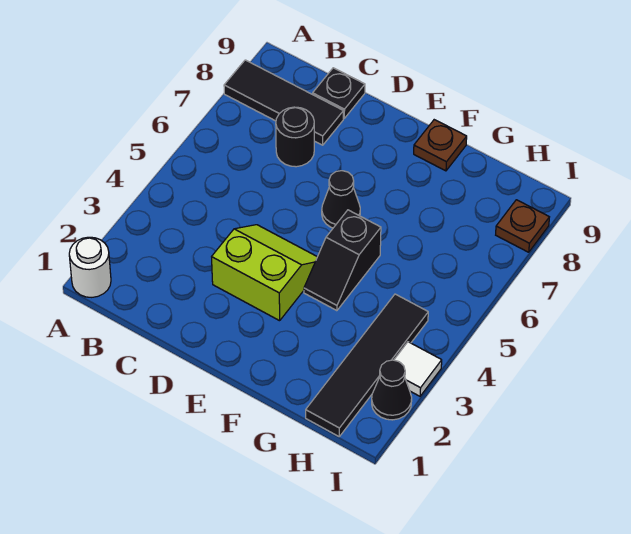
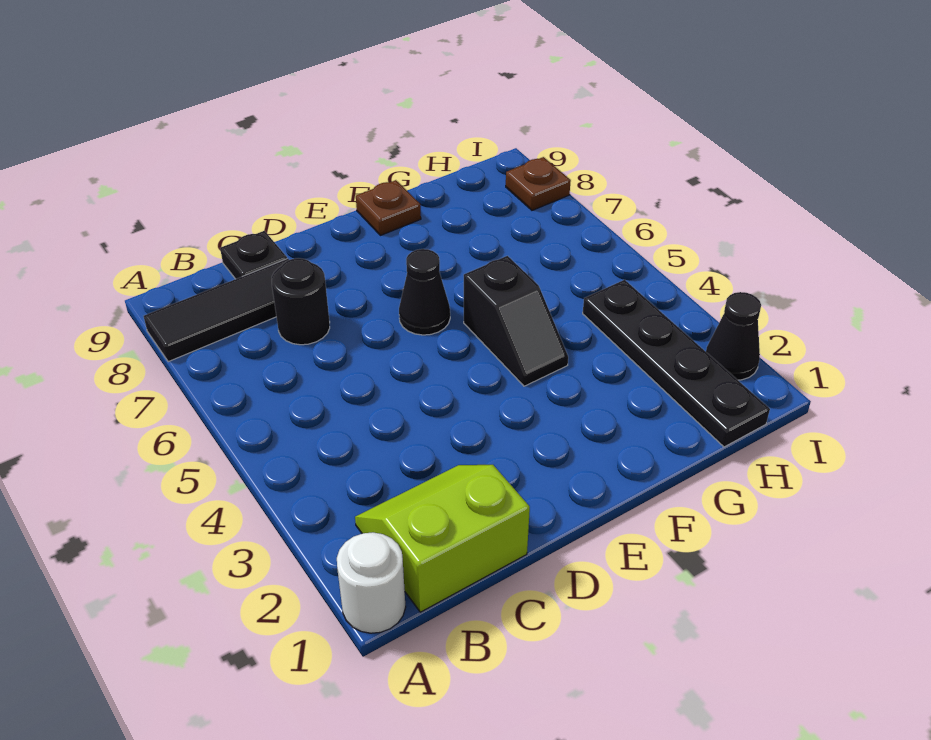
lime 2x2 slope [212,225,317,321] -> lime 2x2 slope moved to [355,465,530,612]
black 1x4 tile [306,294,428,436] -> black 1x4 plate [583,280,770,447]
white 1x1 tile [394,342,442,396] -> none

